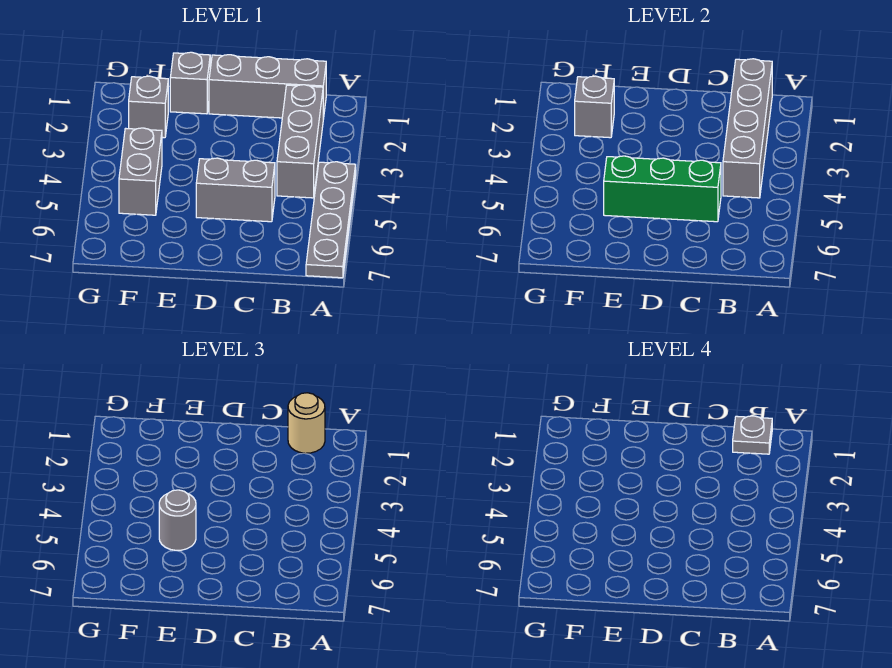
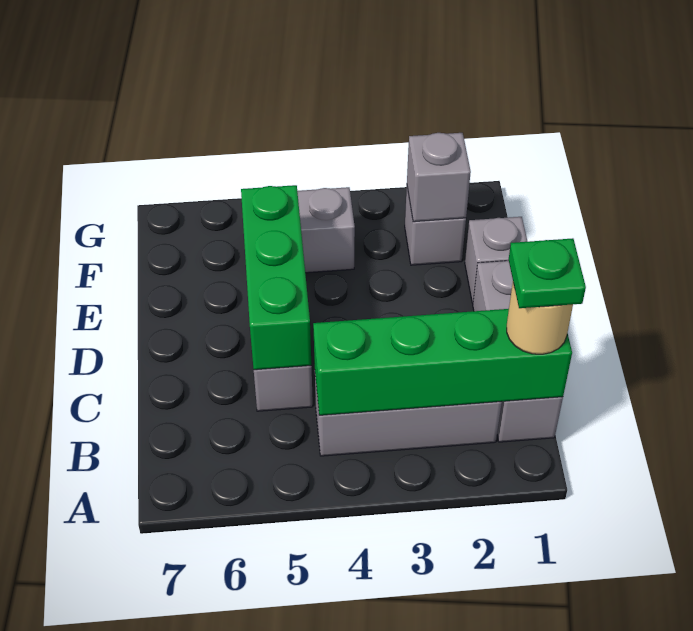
grey 1x4 plate [306,162,356,278] -> none
grey 1x4 brick [723,59,772,198] -> green 1x4 brick [313,309,572,415]
grey 1x1 plate [733,416,772,454] -> green 1x1 plate [509,238,586,308]
grey 1x1 round brick [159,490,196,550] -> none

